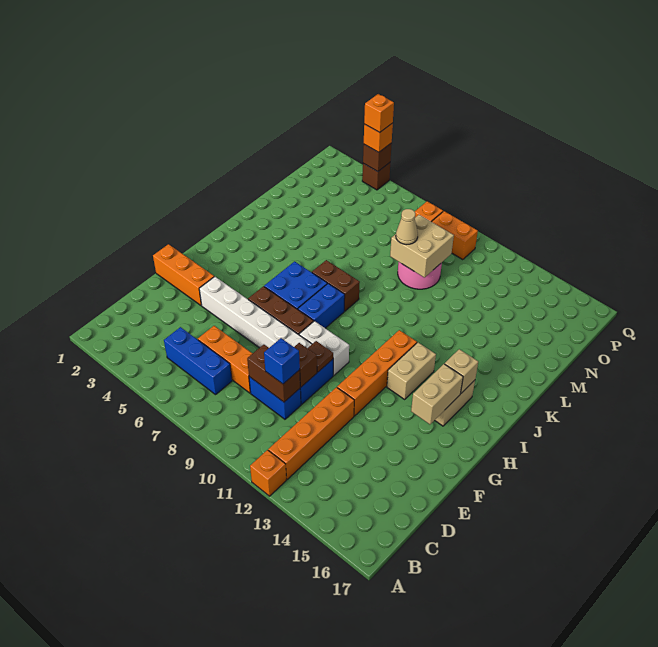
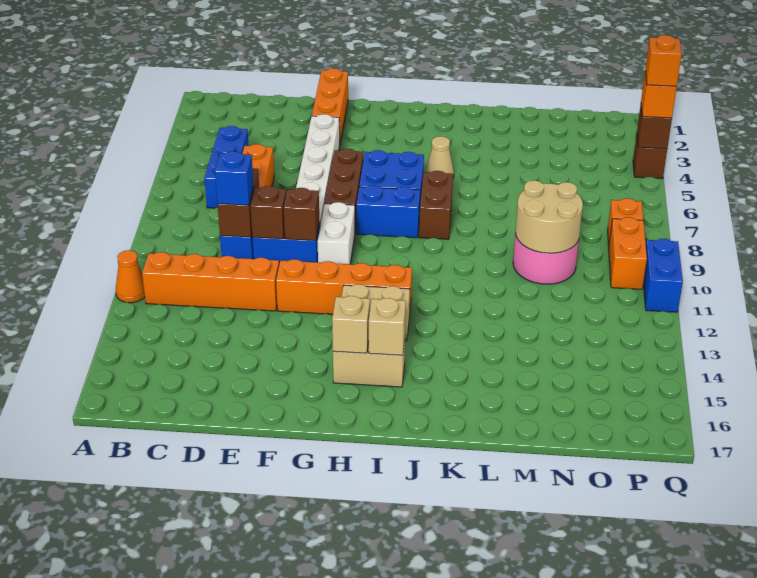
orange 1x1 brick [250,450,286,496] -> orange 1x1 cone [116,250,145,303]
brown 1x1 plate [308,341,333,372] -> brown 1x1 brick [284,188,319,241]
tan 1x2 brick [411,364,463,424] -> tan 1x1 brick [332,296,370,353]
tan 2x2 brick [390,215,454,278] -> tan 2x2 round brick [515,180,583,253]
tan 1x1 cone [396,209,418,245] -> tan 1x1 cone moved to [426,136,454,178]
none -> blue 1x2 brick [643,239,683,312]

